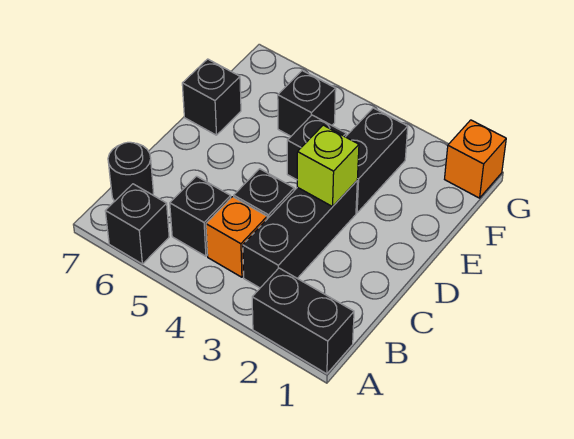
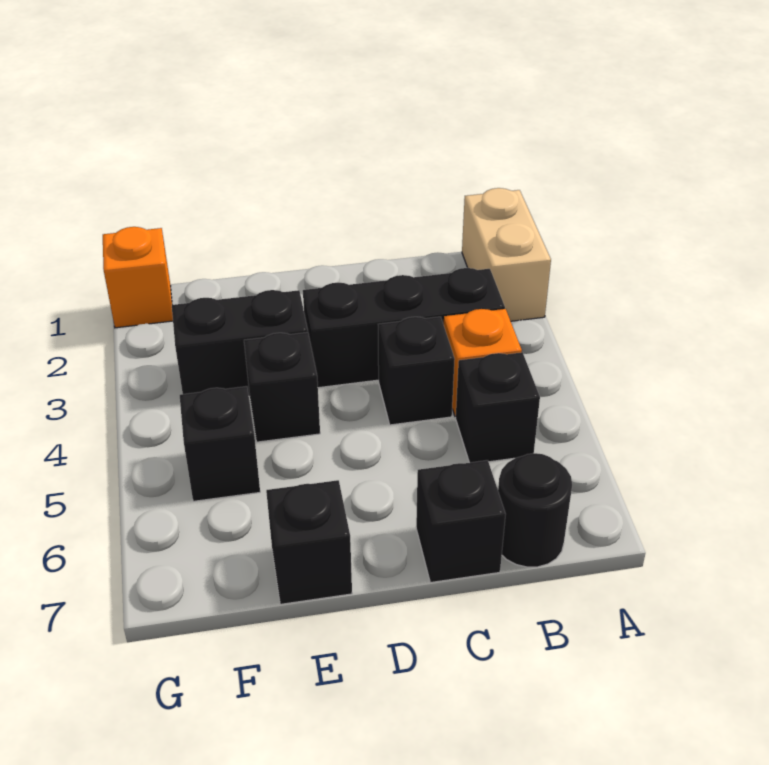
black 1x2 brick [252,268,354,374] -> tan 1x2 brick [462,188,551,321]
black 1x1 brick [105,184,169,264] -> black 1x1 brick moved to [416,460,506,583]
lime 1x1 brick [297,125,359,207] -> none

